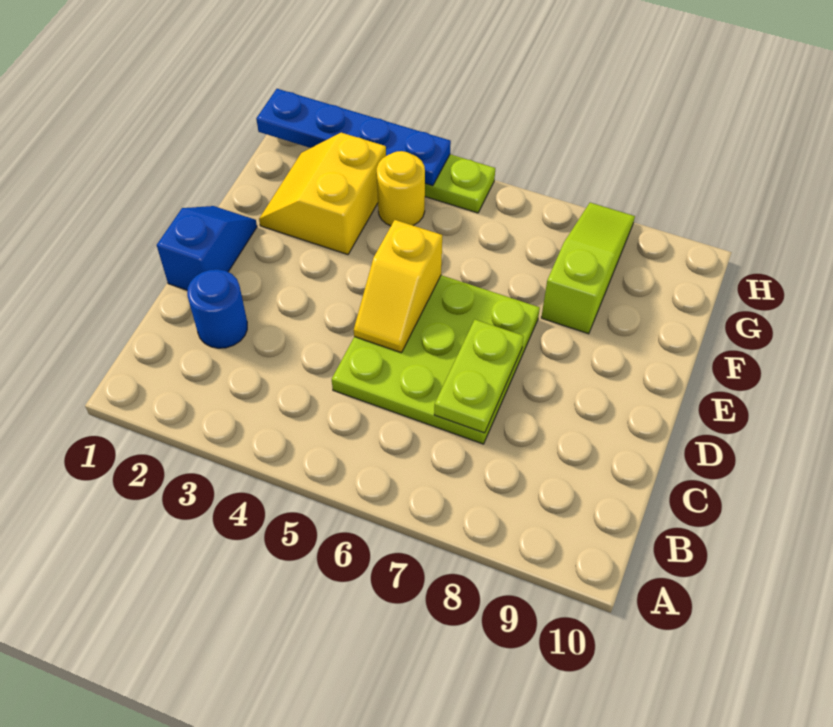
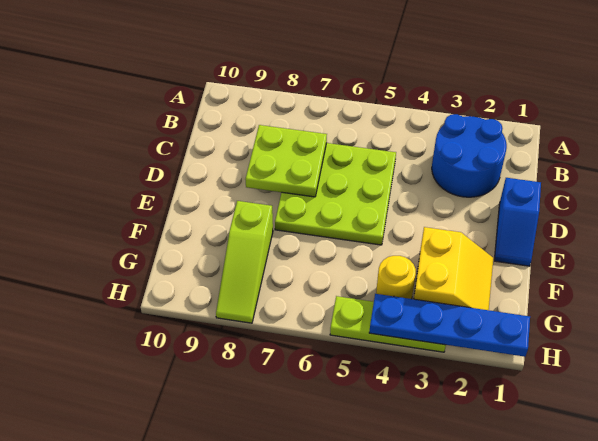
blue 1x1 round brick [187,269,247,348] -> blue 2x2 round brick [432,114,507,197]
lime 1x2 plate [434,320,524,433] -> lime 2x2 plate [245,125,327,197]
yellow 1x2 slope [354,220,442,353] -> none

